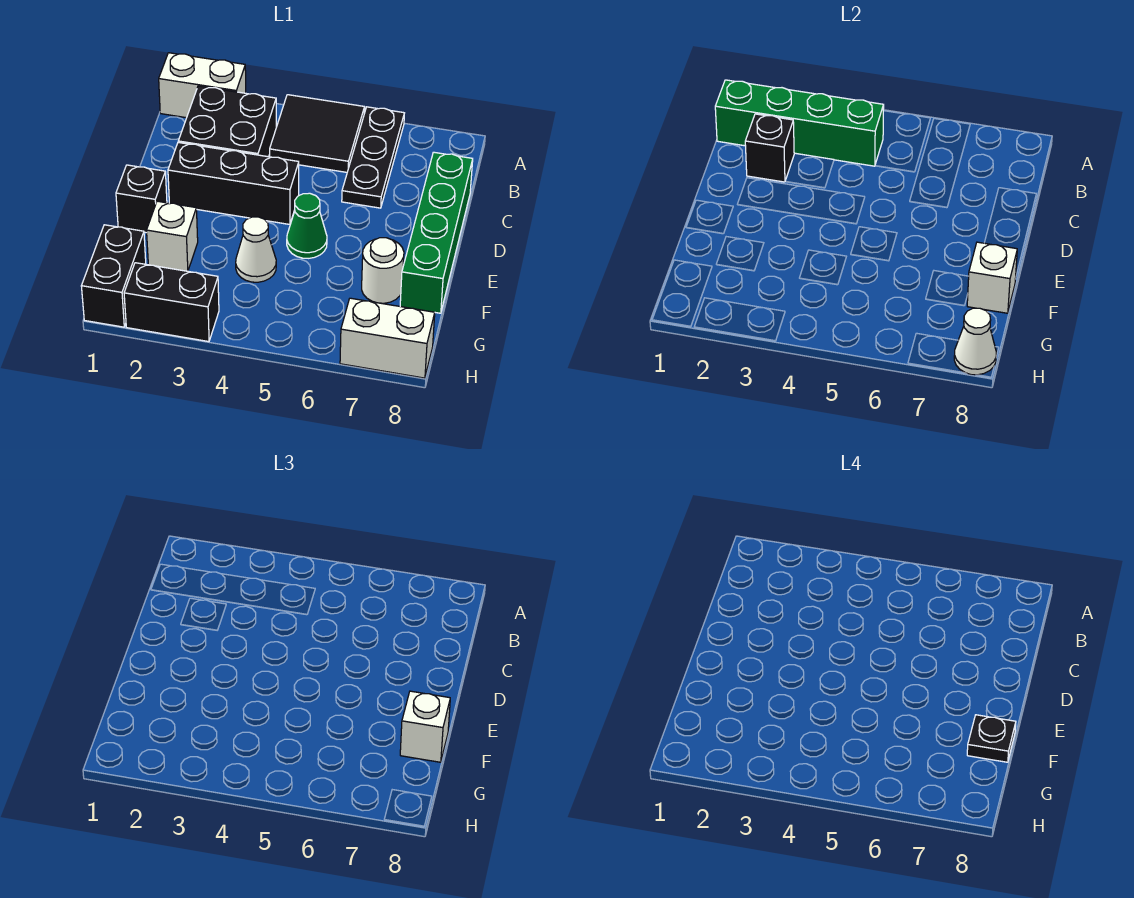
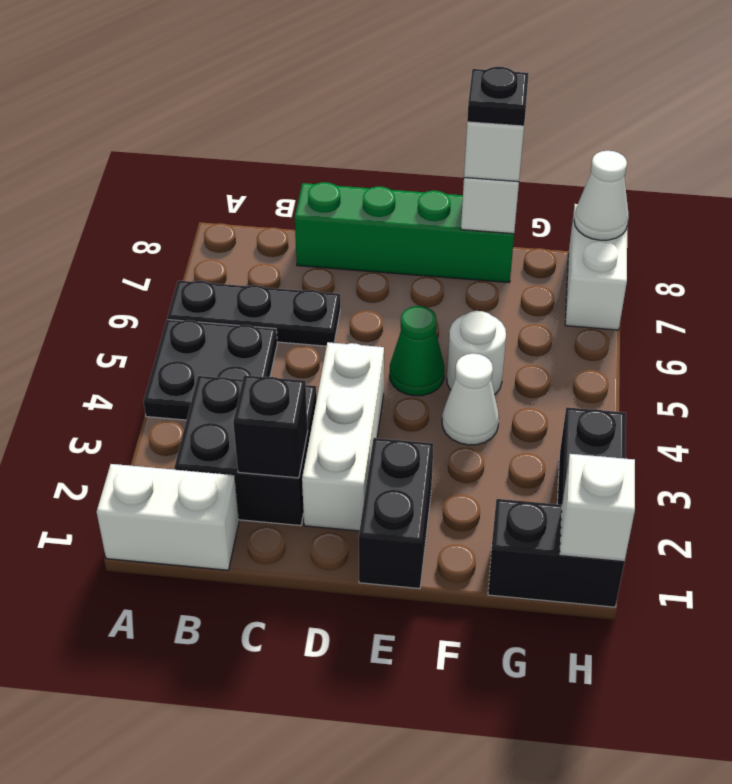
white 1x2 brick [159,53,246,118] -> white 1x2 brick turned to [97,464,239,570]
black 2x2 tile [270,95,365,172] -> black 2x2 plate [144,320,277,420]
green 1x4 brick [715,80,884,166] -> none
black 1x3 brick [168,142,299,224] -> white 1x3 brick [302,342,384,531]
black 1x1 brick [116,165,167,233] -> black 1x2 brick [359,438,434,589]
white 1x1 brick [147,201,198,271] -> white 1x1 brick moved to [560,454,635,560]
white 1x1 round brick [362,238,404,303] -> white 1x1 round brick moved to [447,311,506,395]

